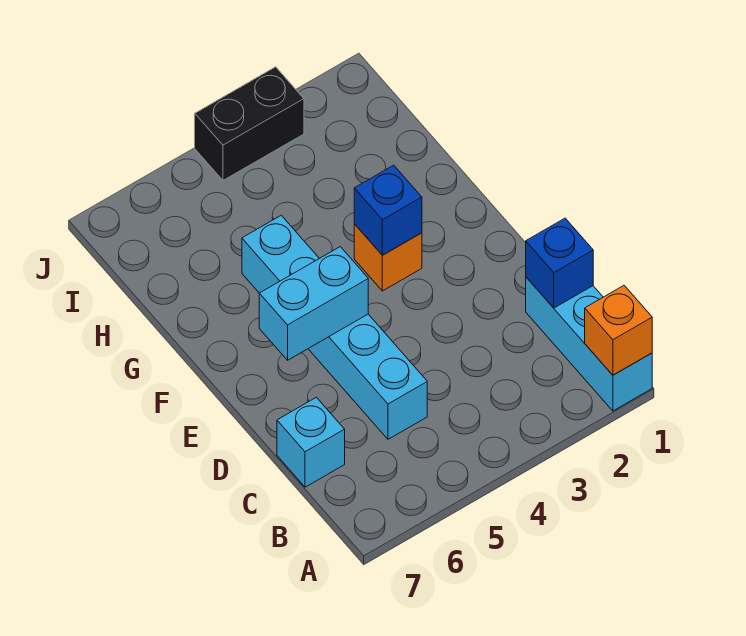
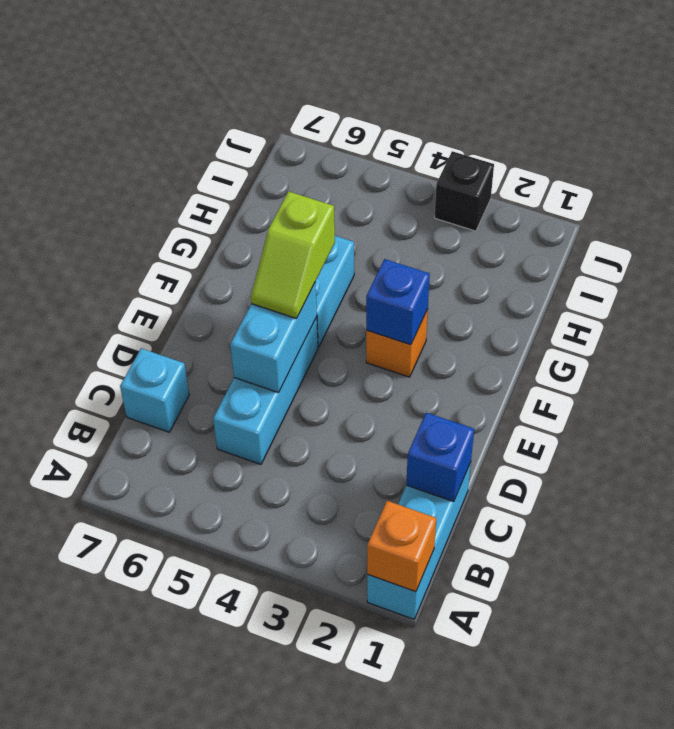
cyan 1x2 brick [259,247,368,360] -> cyan 1x2 brick turned to [230,282,317,393]
none -> lime 1x2 slope [251,191,335,319]
black 1x2 brick [195,67,304,180] -> black 1x1 brick [435,151,494,231]

